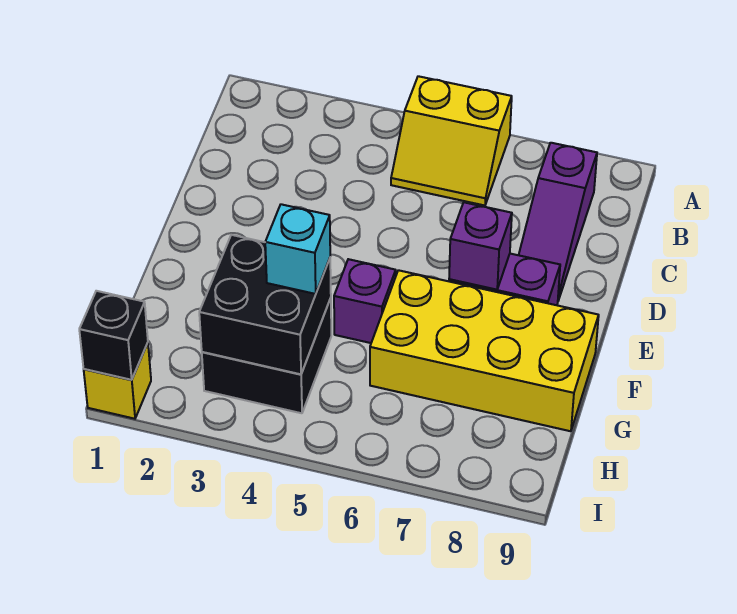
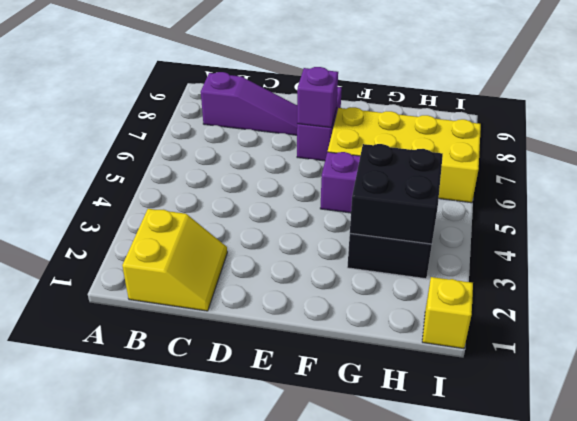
yellow 2x2 slope [391,76,512,205] -> yellow 2x2 slope moved to [122,209,227,311]
yellow 2x4 brick [370,270,599,431] -> yellow 2x4 brick turned to [328,107,481,203]
cyan 1x1 brick [265,204,330,294] -> none
black 1x1 brick [79,291,148,380] -> none

